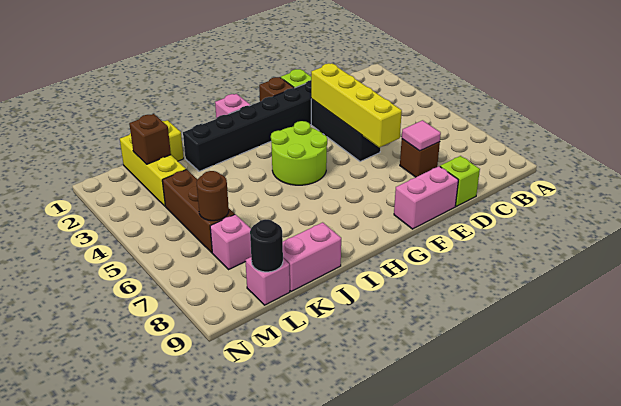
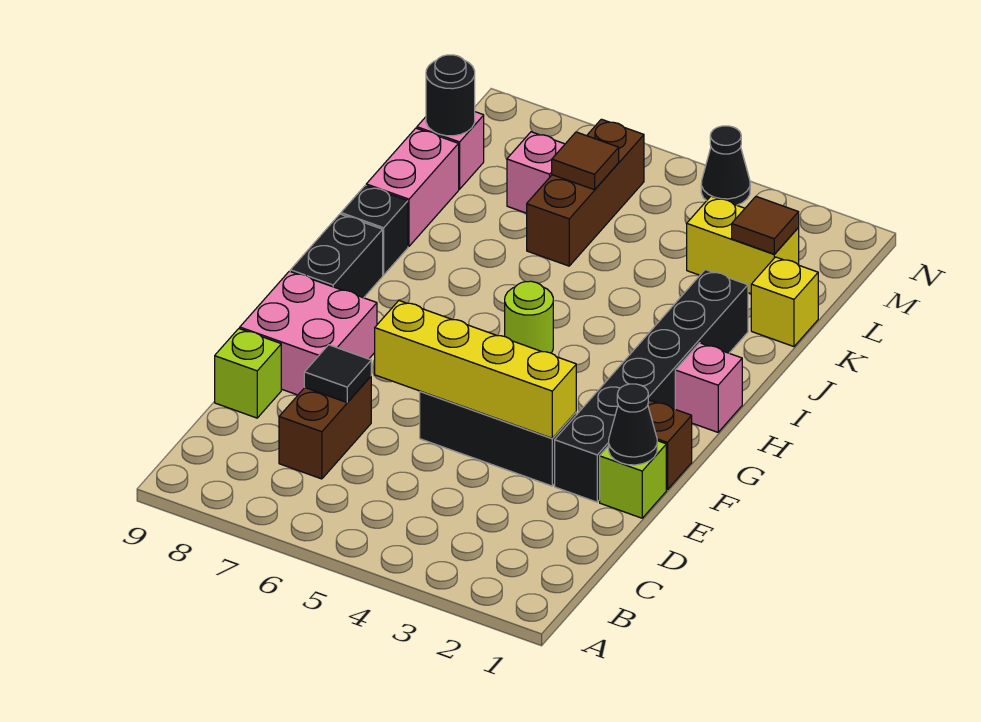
brown 1x1 brick [400,139,440,177] -> brown 1x2 brick [279,376,371,479]
pink 1x1 tile [402,120,441,151] -> black 1x1 tile [304,345,371,402]
none -> black 1x1 cone [609,384,657,465]
pink 1x2 brick [394,166,458,229] -> pink 2x2 brick [240,271,377,395]
lime 2x2 round brick [271,121,327,185] -> lime 1x1 round brick [505,281,553,353]
none -> black 1x2 brick [290,214,383,298]
none -> black 1x1 brick [341,185,408,275]
yellow 1x3 brick [120,133,186,206] -> yellow 1x2 brick [687,196,799,293]
brown 1x1 brick [129,114,171,164] -> brown 1x1 tile [732,197,799,254]
brown 1x3 brick [162,170,235,253] -> brown 1x3 brick turned to [527,119,644,266]
brown 1x1 round brick [196,171,229,221] -> brown 1x1 tile [552,132,619,190]
none -> black 1x1 cone [701,126,750,205]

